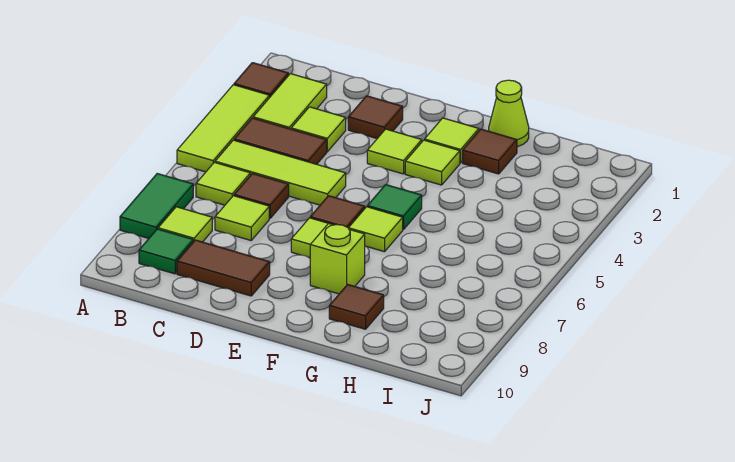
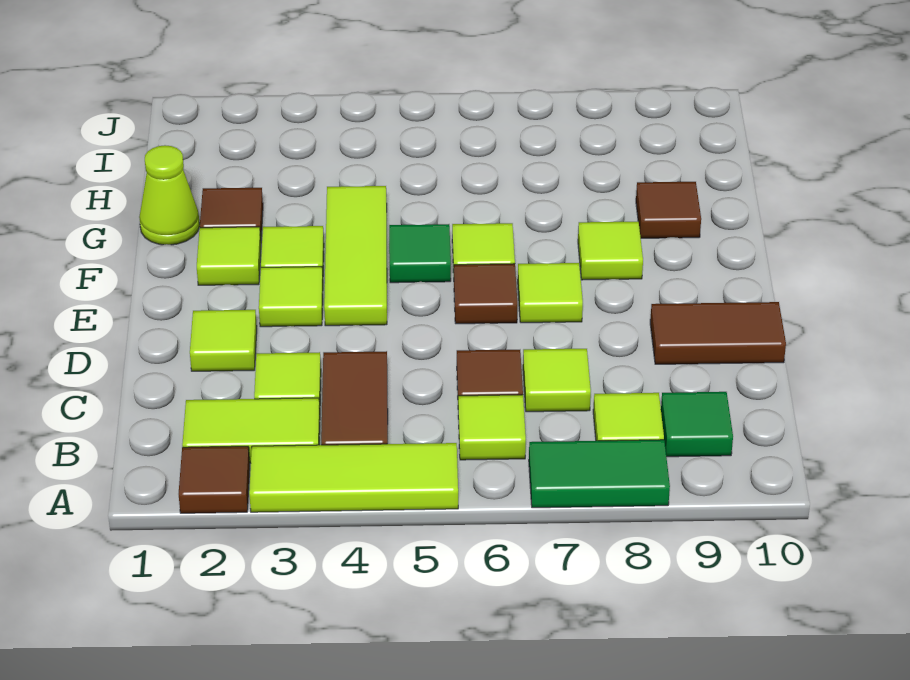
lime 1x3 tile [215,140,346,205] -> lime 1x3 tile moved to [324,186,387,326]
brown 1x2 tile [177,240,270,296] -> brown 1x2 tile turned to [650,302,786,364]
brown 1x1 tile [348,96,403,138] -> lime 1x1 tile [190,310,257,371]
lime 1x1 brick [310,223,365,294] -> lime 1x1 tile [578,221,643,280]

